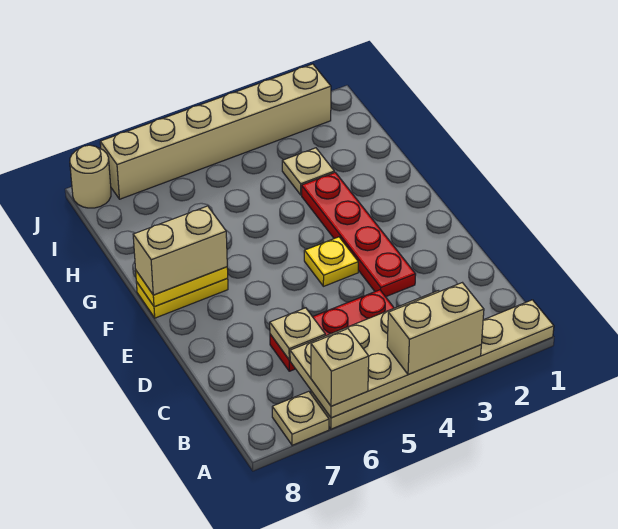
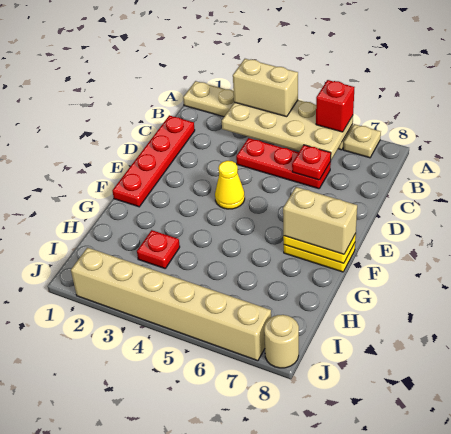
tan 1x1 brick [311,329,369,406] -> red 1x1 brick [316,80,354,132]
tan 1x1 plate [270,308,325,360] -> red 1x1 plate [292,145,331,180]
red 1x4 plate [301,172,416,297] -> red 1x4 plate moved to [112,115,195,207]
yellow 1x1 plate [304,237,358,286] -> yellow 1x1 cone [215,161,245,209]
tan 1x1 plate [282,148,334,195] -> red 1x1 plate [137,230,180,268]

